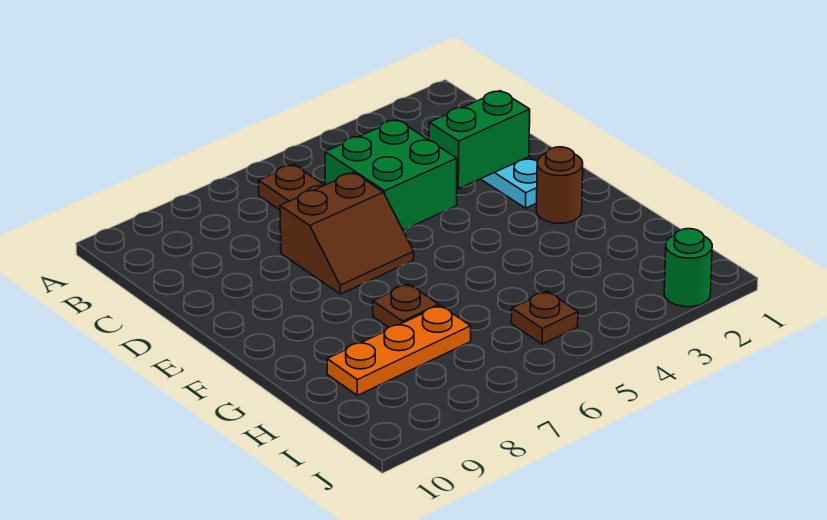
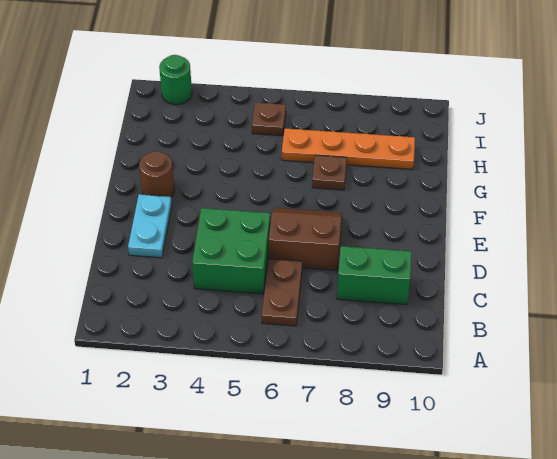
green 1x2 brick [429,91,530,189] -> green 1x2 brick moved to [337,246,411,305]
orange 1x3 plate [327,305,471,395] -> orange 1x4 plate [282,128,415,169]

